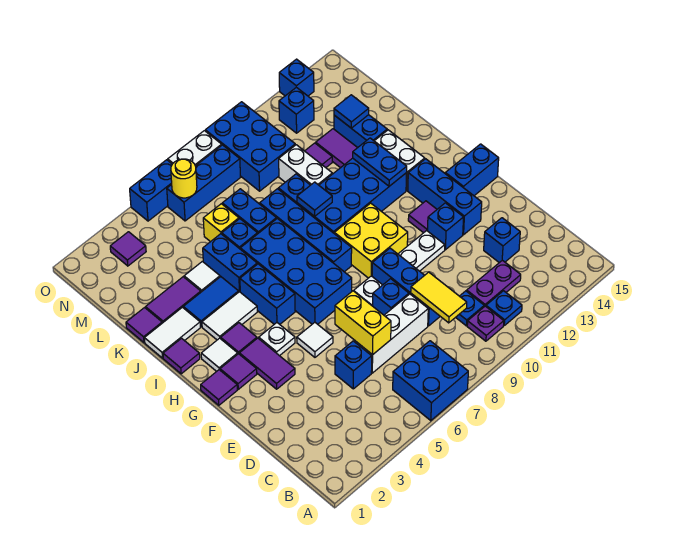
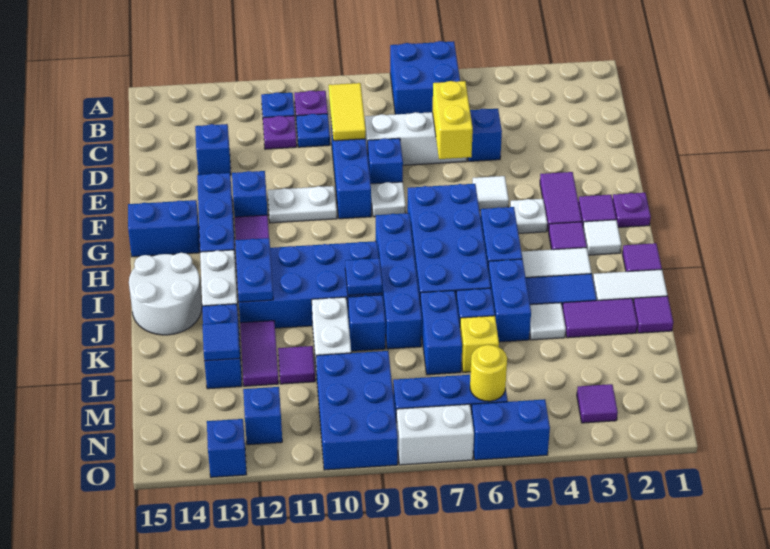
purple 1x2 plate [467,260,521,307] -> purple 1x1 plate [263,116,297,149]
purple 1x1 tile [201,370,237,405] -> purple 1x1 plate [613,193,651,227]
yellow 2x2 brick [334,203,408,278] -> none
none -> white 2x2 round brick [129,253,202,335]
blue 1x1 tile [297,182,332,216] -> blue 1x1 plate [345,258,382,295]

